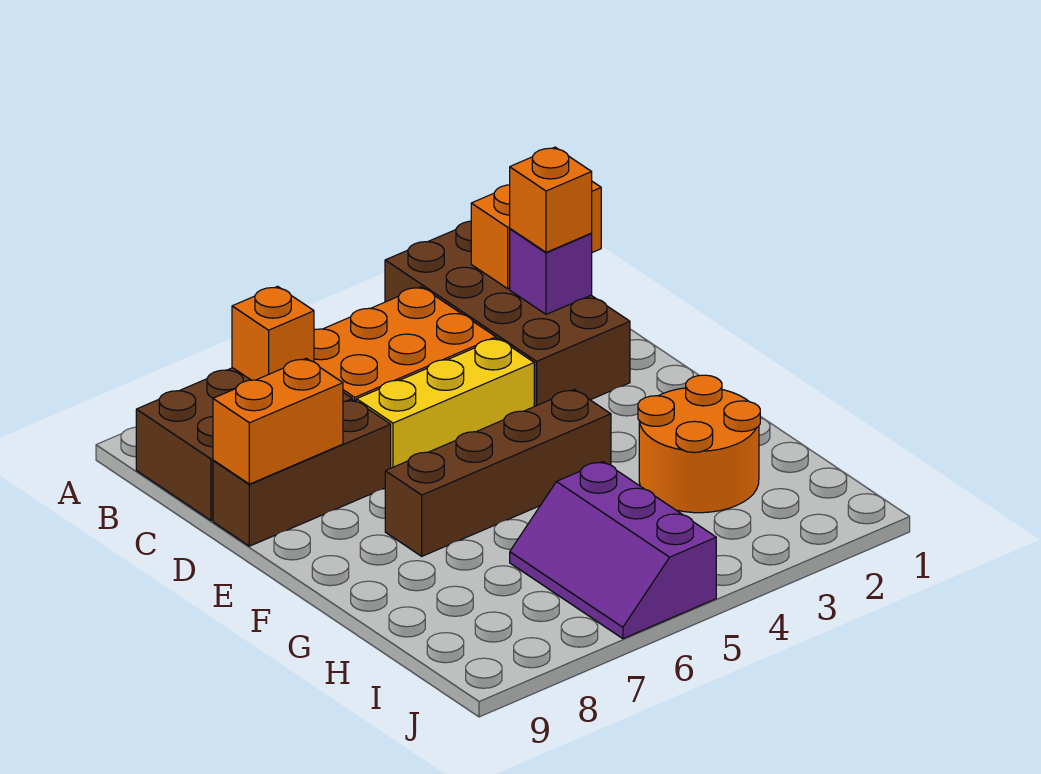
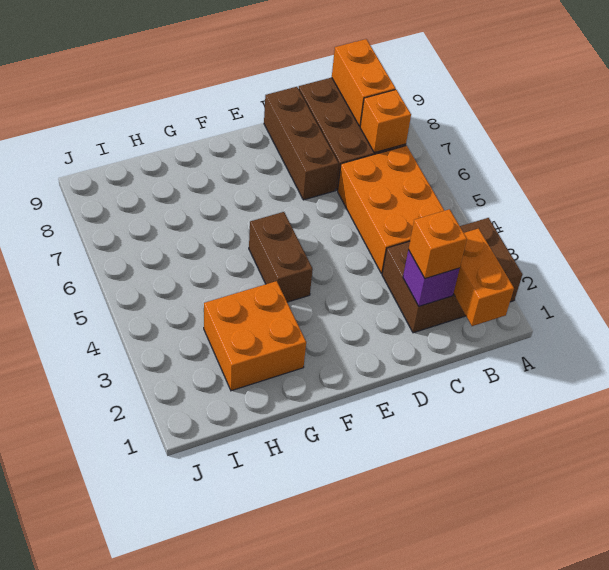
brown 2x4 brick [385,221,630,406] -> brown 2x3 brick [382,218,522,333]
yellow 1x3 brick [357,338,534,468] -> none
orange 1x2 brick [213,358,343,484] -> orange 1x2 brick moved to [332,39,396,126]
brown 1x4 brick [385,390,611,556] -> brown 1x2 brick [249,212,313,302]
orange 2x2 round brick [638,375,760,513] -> orange 2x2 brick [204,281,306,391]
purple 2x3 slope [510,462,716,639] -> none

